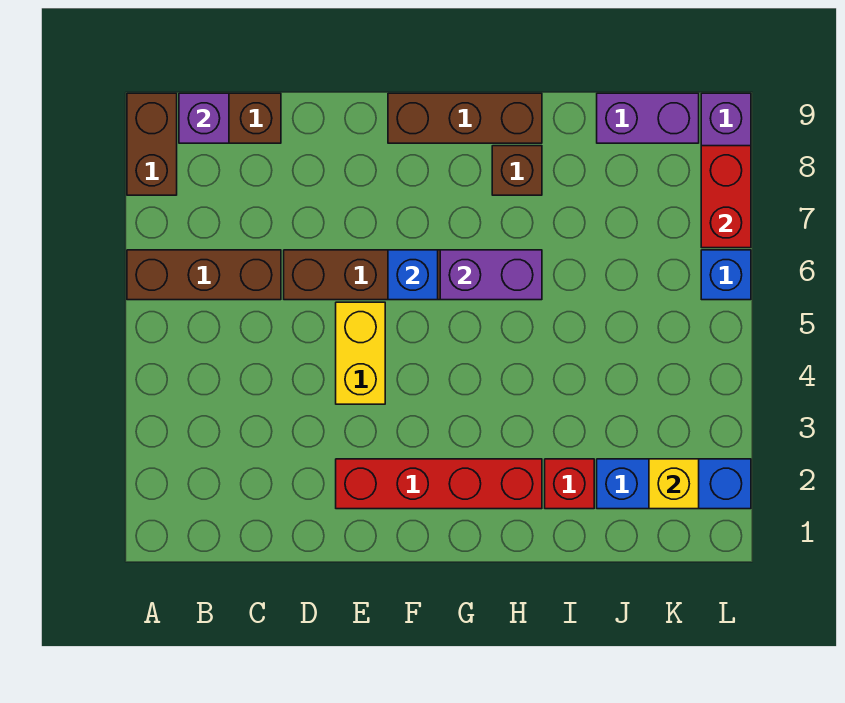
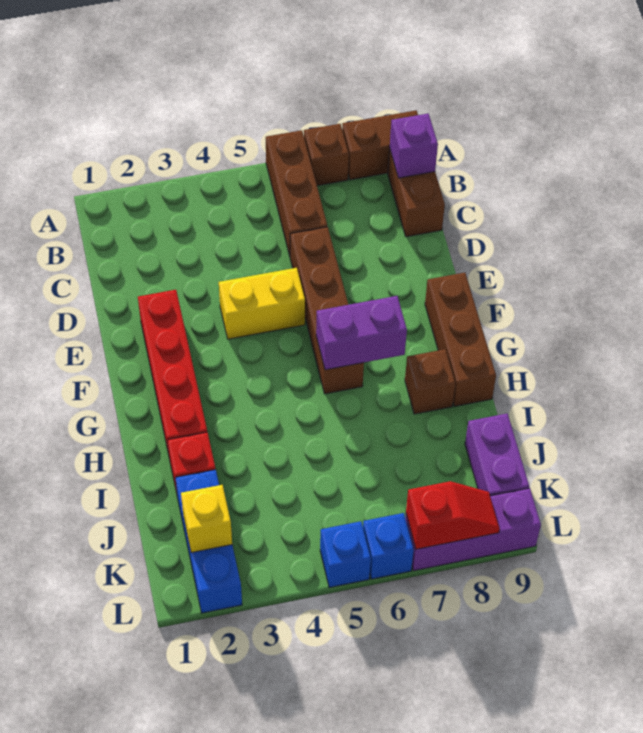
none -> brown 1x1 brick [304,124,349,186]
blue 1x1 brick [388,250,438,300] -> blue 1x1 brick moved to [320,521,371,588]
purple 1x2 brick [440,250,542,300] -> purple 1x2 brick turned to [316,296,407,370]
red 1x2 brick [701,146,751,248] -> red 1x2 slope [406,481,499,549]

